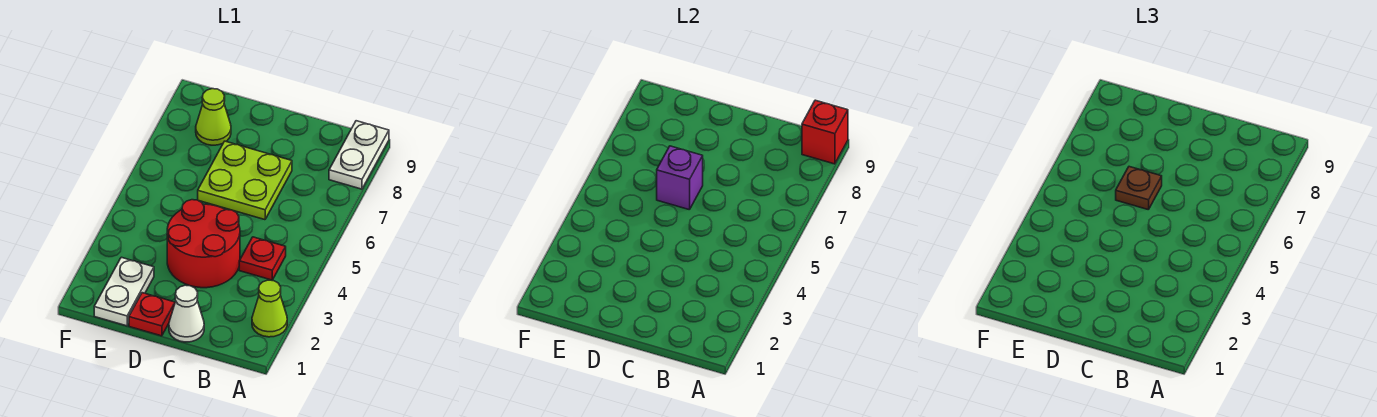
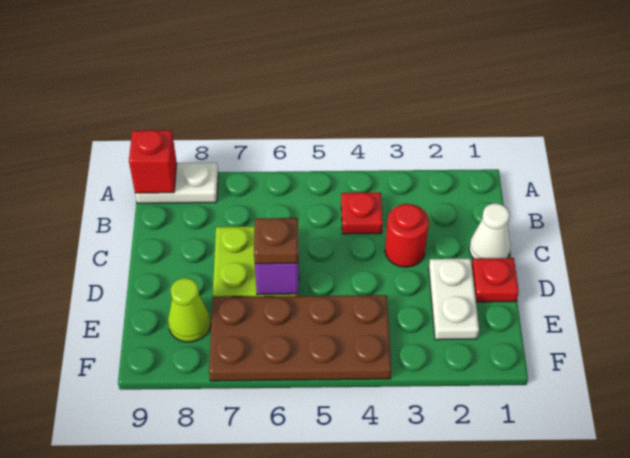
lime 1x1 cone [252,280,287,337] -> none
red 2x2 round brick [167,200,240,288] -> red 1x1 round brick [385,204,429,267]
white 1x2 plate [94,257,154,326] -> white 1x2 plate turned to [429,259,479,340]
none -> brown 2x4 plate [209,295,391,381]

